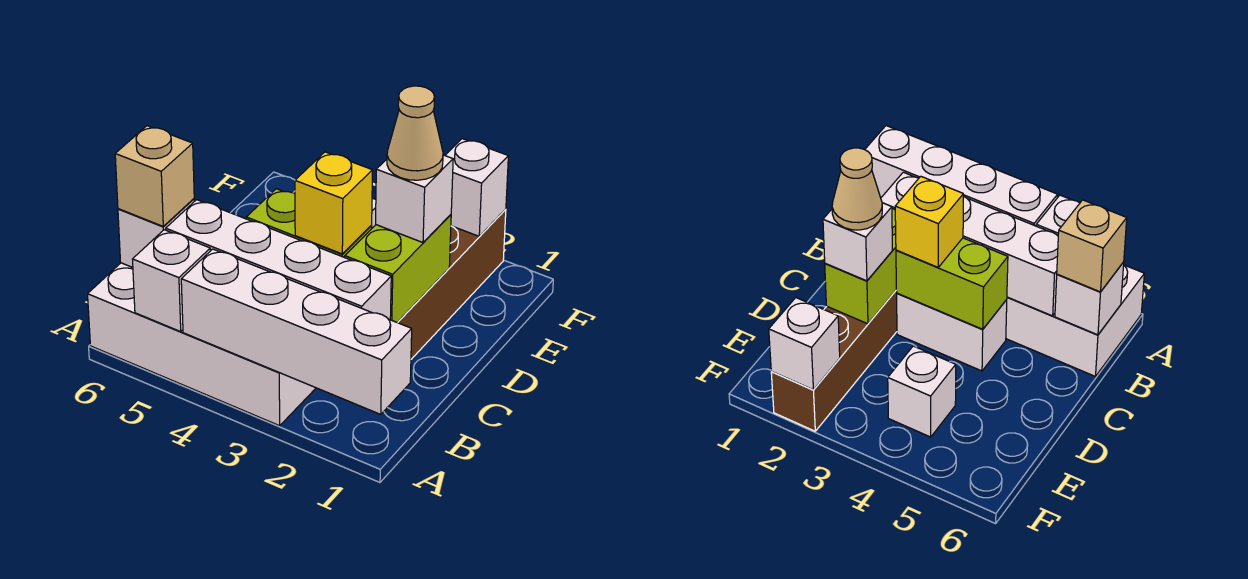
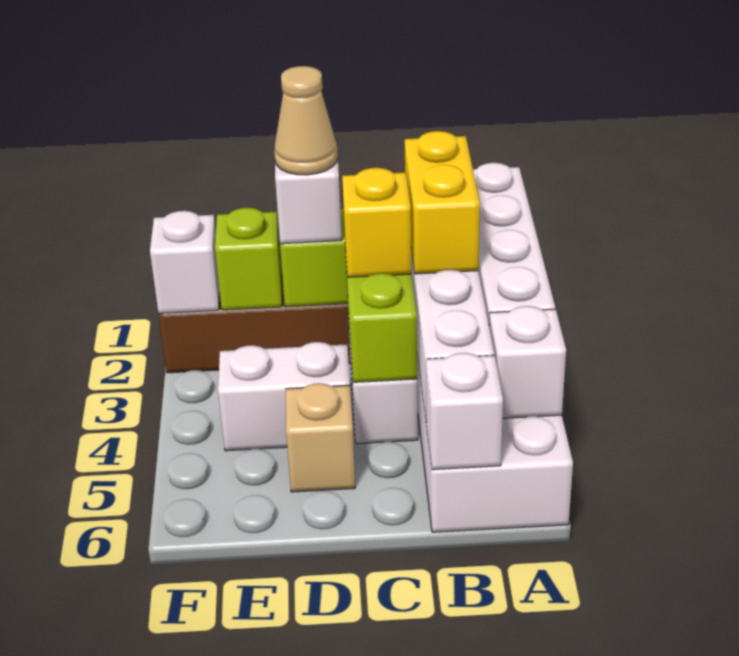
none -> yellow 1x2 brick [405,131,480,274]
tan 1x1 brick [115,126,194,227] -> tan 1x1 brick moved to [286,383,355,492]
none -> lime 1x1 brick [215,208,282,310]
white 1x1 brick [888,346,956,437] -> white 1x2 brick [218,342,350,451]

